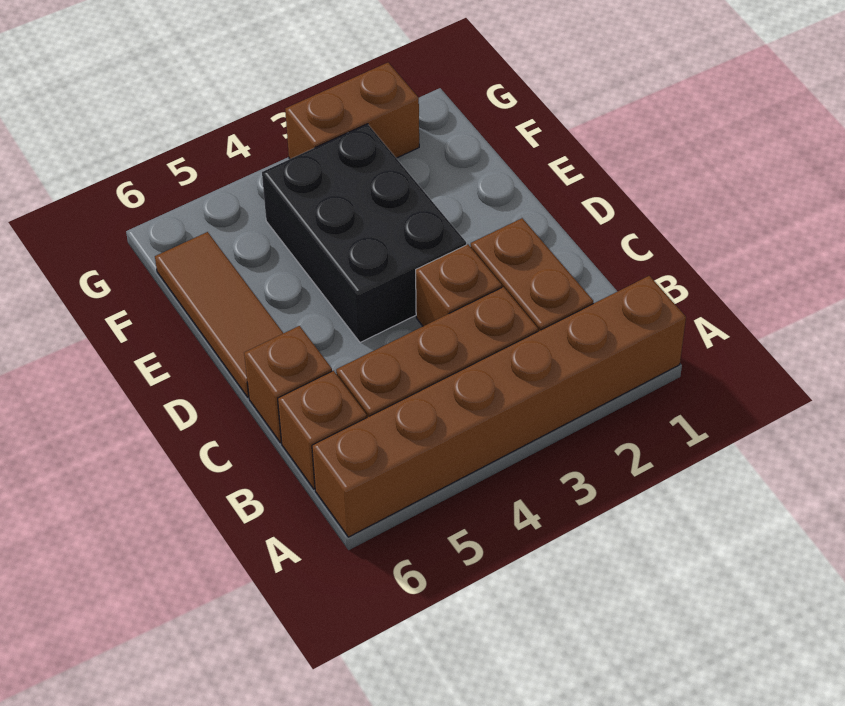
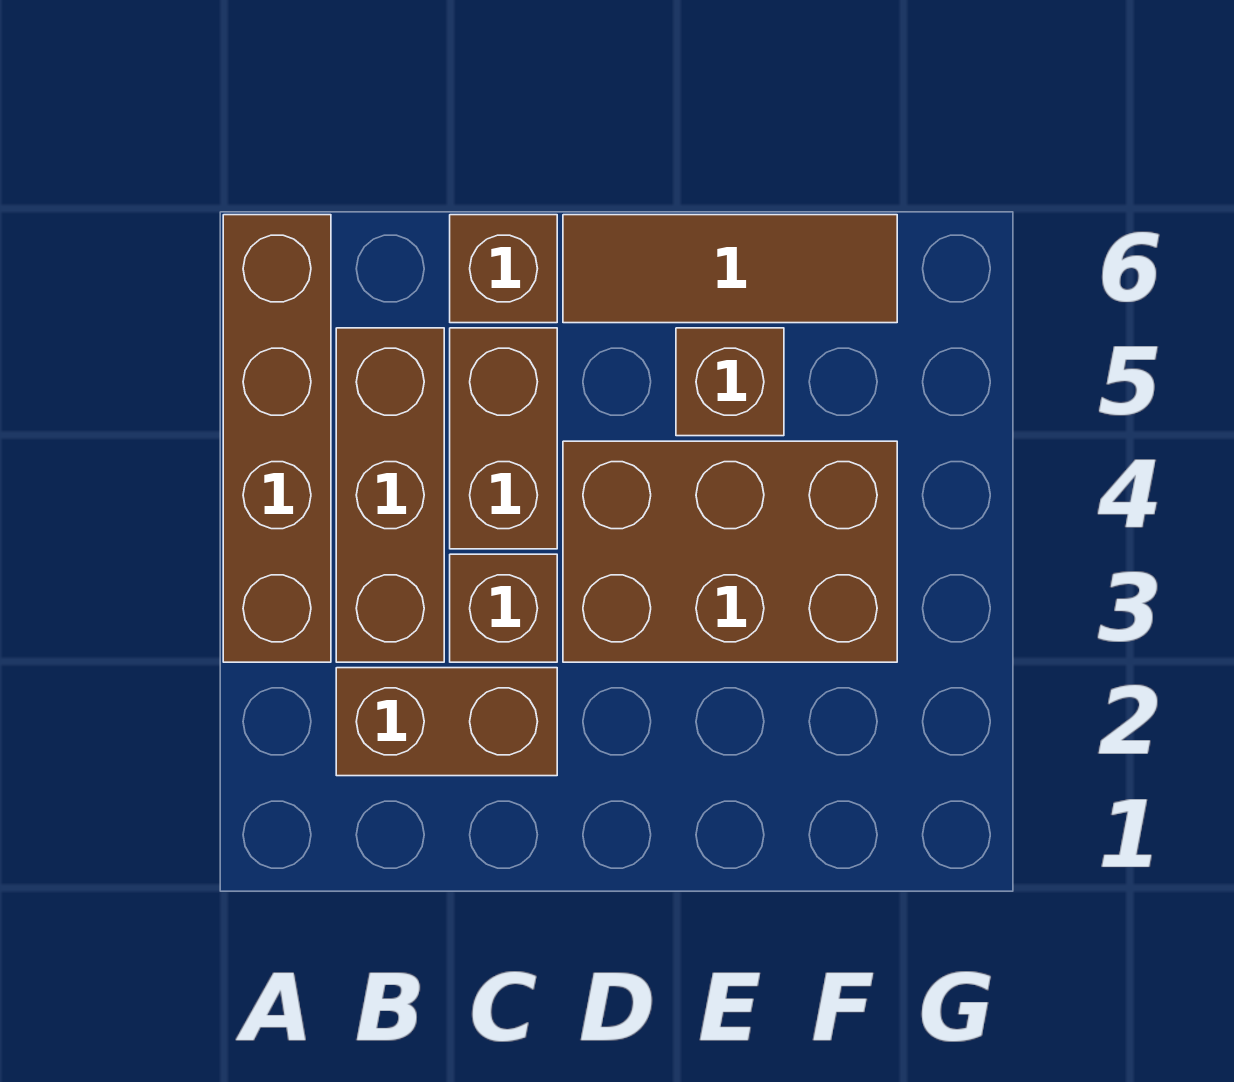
brown 1x6 brick [312,276,686,537] -> brown 1x4 brick [223,215,331,662]
brown 1x1 brick [278,371,367,489] -> brown 1x1 brick moved to [676,328,784,436]
black 2x3 brick [262,124,466,343] -> brown 2x3 brick [563,441,897,662]
brown 1x2 brick [285,63,419,159] -> brown 1x2 brick moved to [450,328,557,549]

